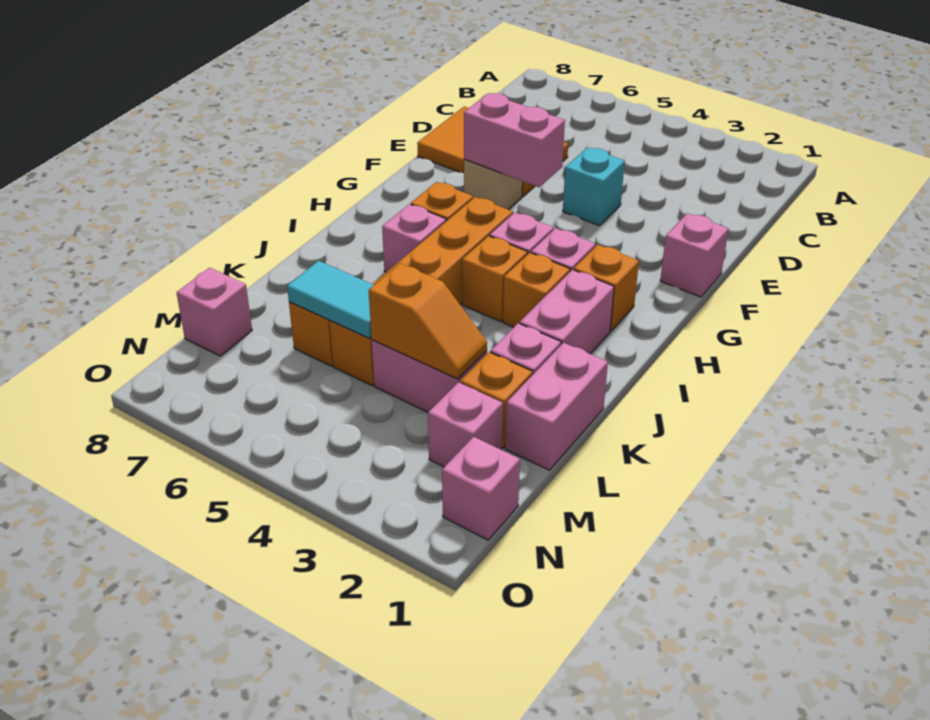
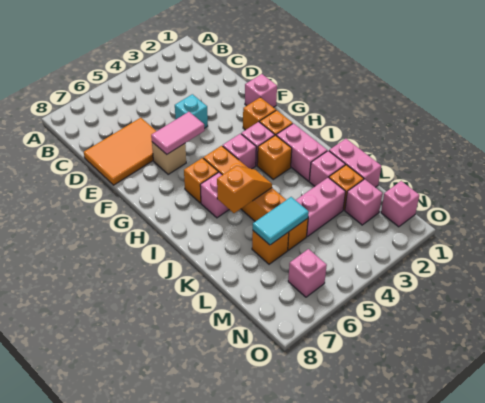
pink 1x2 brick [464,93,565,187] -> pink 1x2 tile [151,112,205,154]
orange 1x1 brick [462,236,528,322] -> orange 1x1 brick moved to [243,97,276,130]
orange 1x2 slope [369,263,487,379] -> orange 1x2 slope moved to [217,166,272,213]
pink 1x1 brick [177,268,252,356] -> pink 1x1 brick moved to [288,249,327,297]

